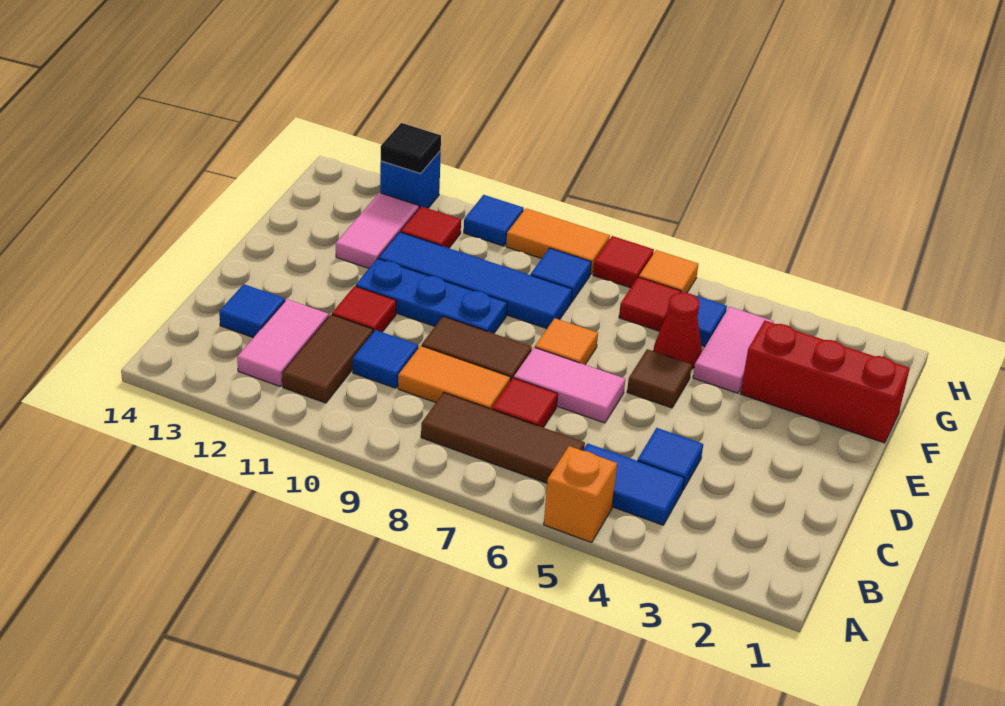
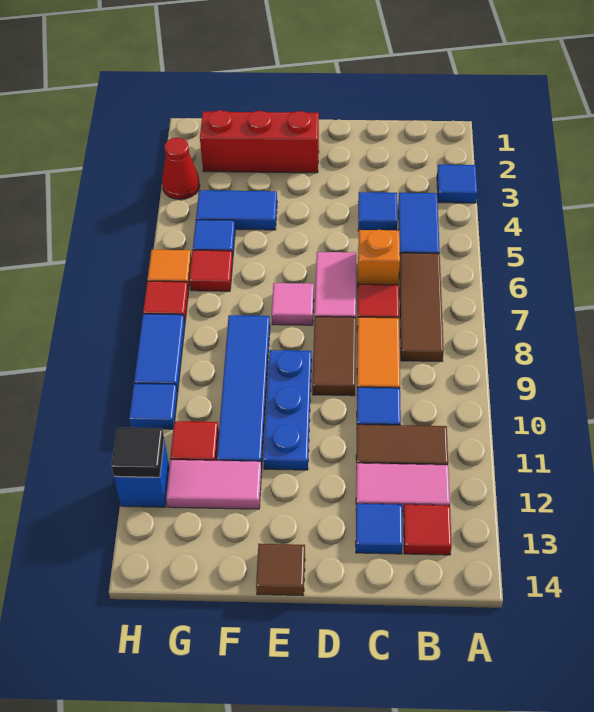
orange 1x1 brick [544,446,617,543] -> orange 1x1 brick moved to [358,230,400,285]
red 1x1 tile [332,286,396,332] -> red 1x1 tile moved to [403,505,452,555]
brown 1x1 tile [627,349,692,408] -> brown 1x1 tile moved to [256,544,305,596]
orange 1x1 tile [535,318,598,365] -> pink 1x1 tile [272,283,314,325]
red 1x3 brick [741,321,910,443] -> red 1x3 brick turned to [200,110,319,173]
pink 1x2 tile [693,307,773,393] -> blue 1x2 tile [196,190,277,230]
red 1x1 cone [654,293,702,369] -> red 1x1 cone moved to [162,138,200,199]
blue 1x1 tile [531,248,591,302] -> blue 1x1 tile moved to [437,165,477,203]
orange 1x2 tile [506,208,610,275] -> blue 1x2 tile [134,314,185,392]

